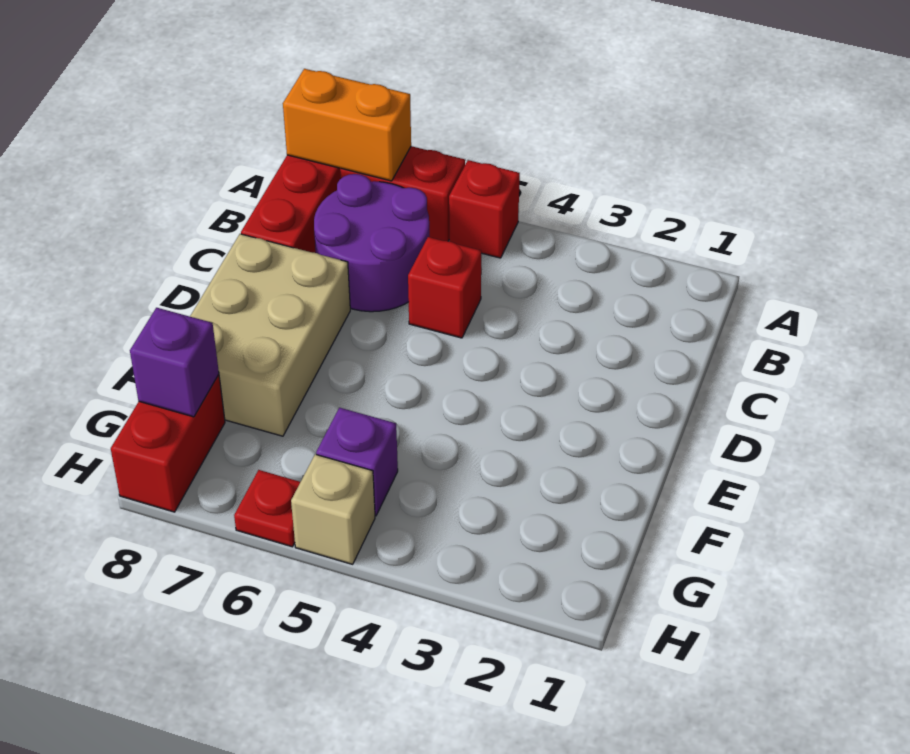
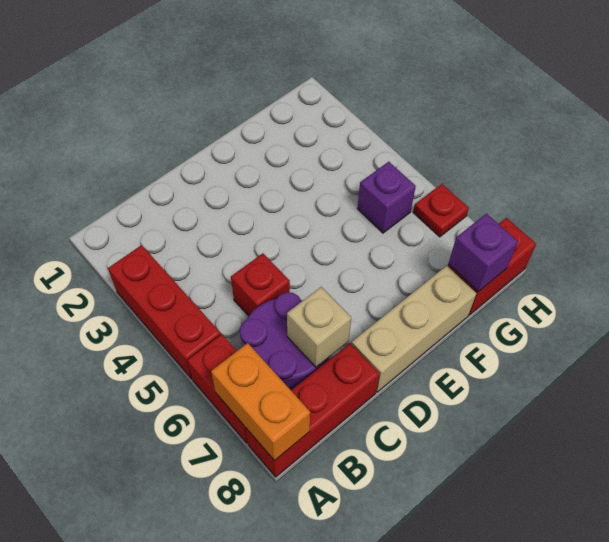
red 1x1 brick [449,160,520,258] -> red 1x3 brick [108,245,221,379]
tan 2x3 brick [190,234,350,436] -> tan 1x3 brick [351,266,476,392]
tan 1x1 brick [291,454,375,564] -> tan 1x1 brick moved to [287,287,351,367]

